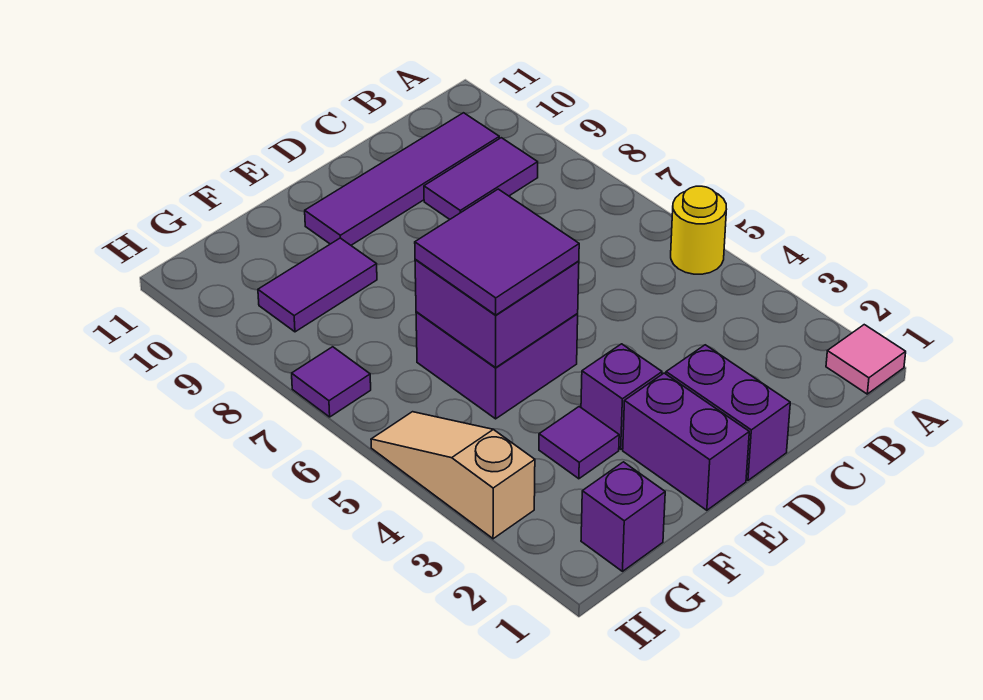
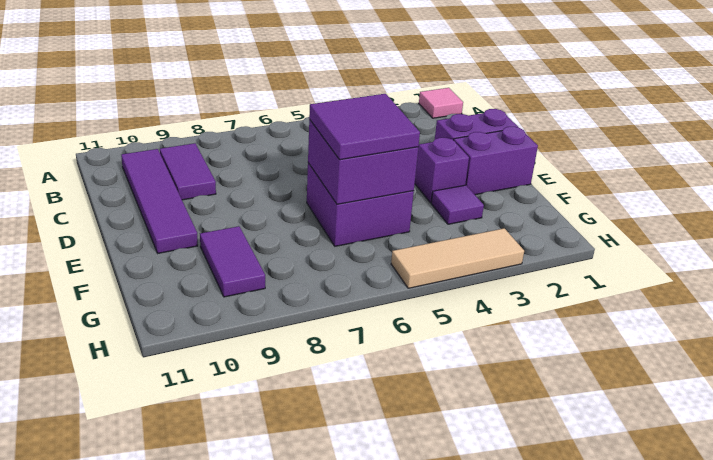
yellow 1x1 round brick [671,186,726,274] -> none
purple 1x1 brick [581,462,665,571] -> none
tan 1x3 slope [371,412,535,539] -> tan 1x3 tile [391,228,524,288]
purple 1x1 tile [292,347,371,417] -> none

